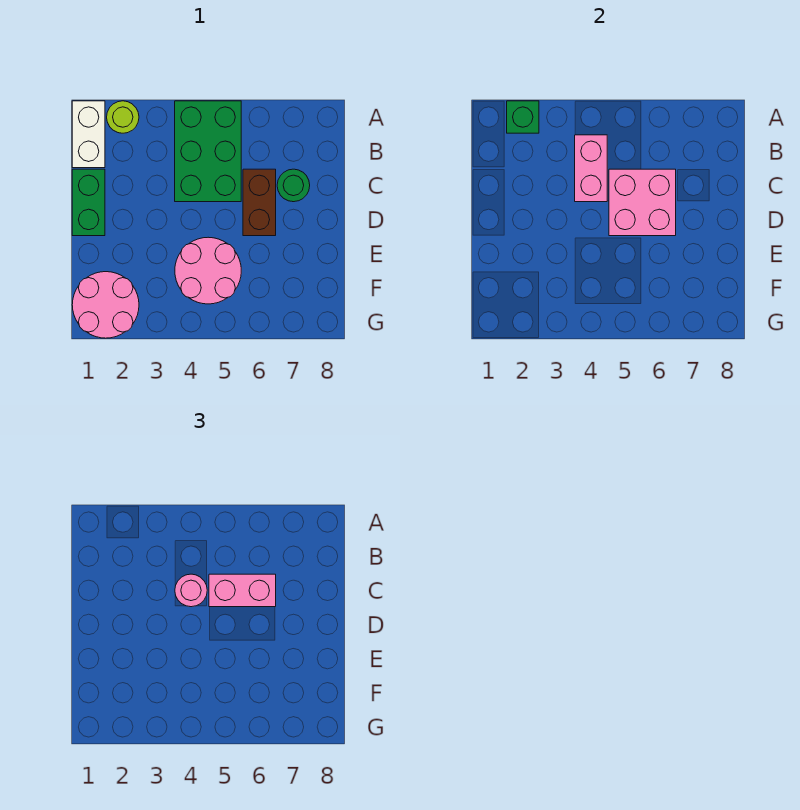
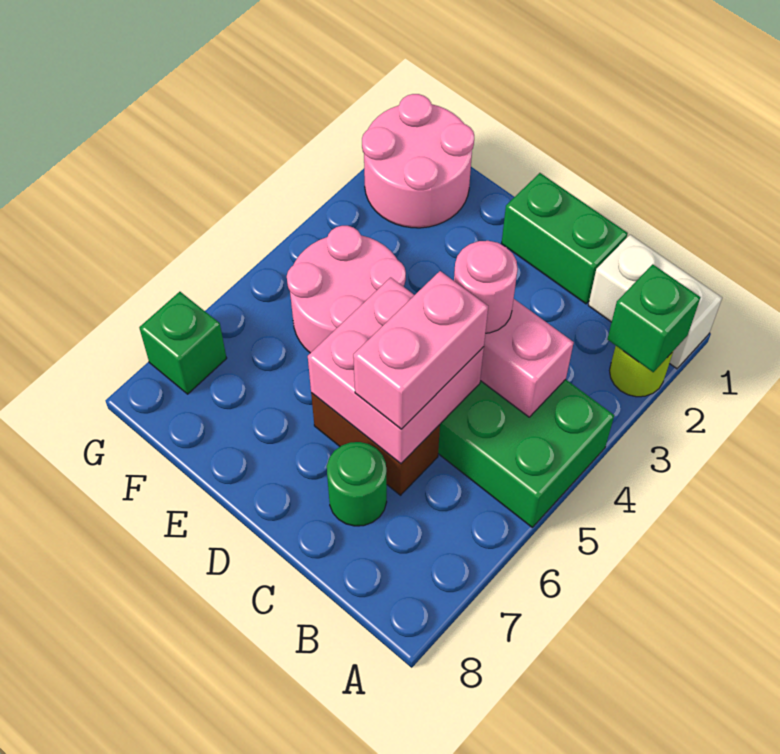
none -> green 1x1 brick [139,292,227,394]

